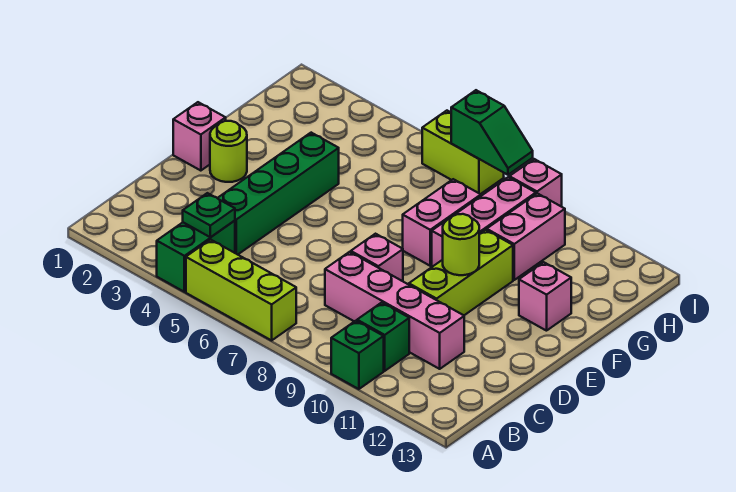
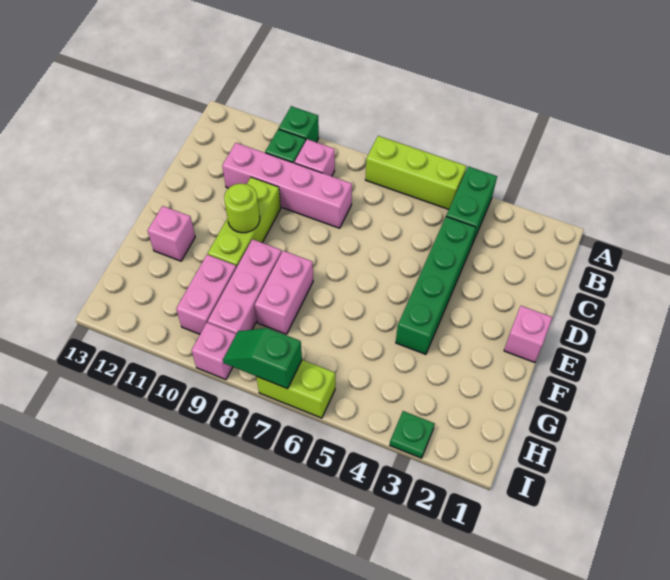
green 1x1 plate [183,193,235,237] -> green 1x1 plate moved to [390,411,435,458]
pink 1x1 brick [351,234,403,281] -> pink 1x1 brick moved to [295,139,335,176]
lime 1x1 round brick [210,121,247,182] -> none

